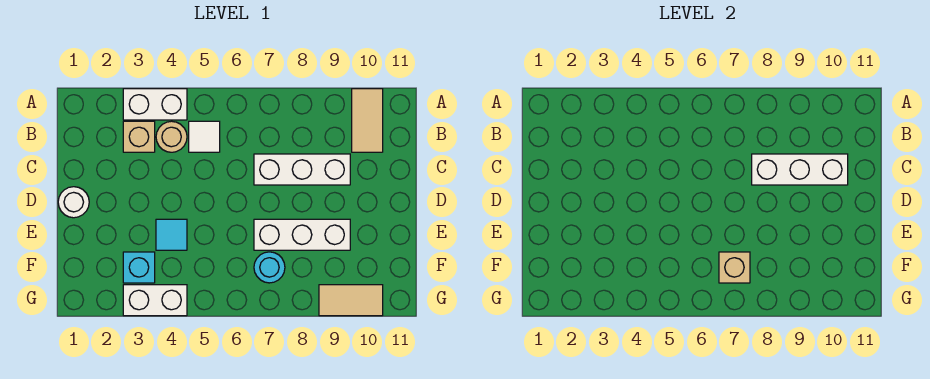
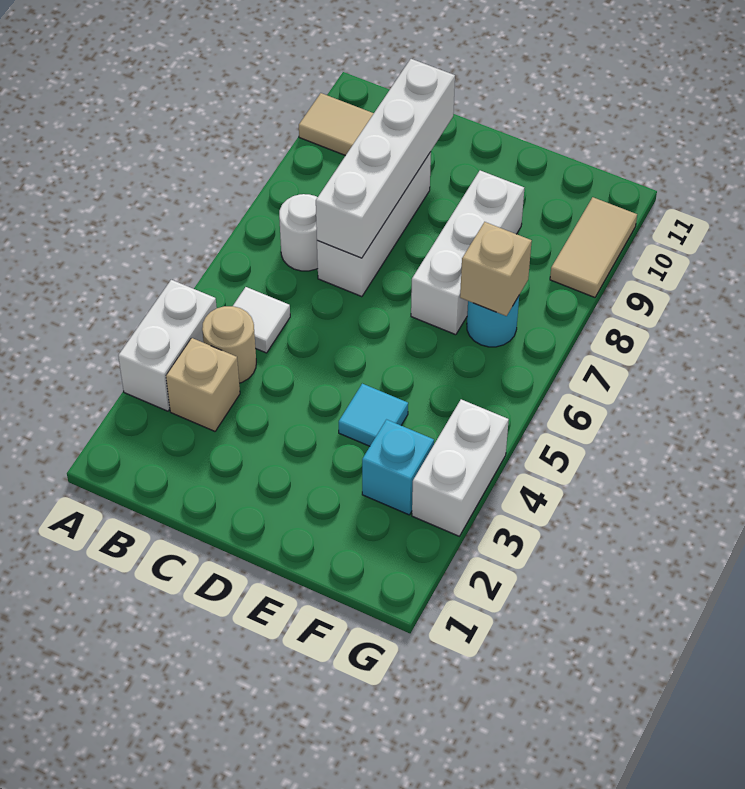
white 1x3 brick [752,154,848,185] -> white 1x4 brick [316,59,455,258]
white 1x1 round brick [58,187,89,218] -> white 1x1 round brick moved to [279,194,318,271]

